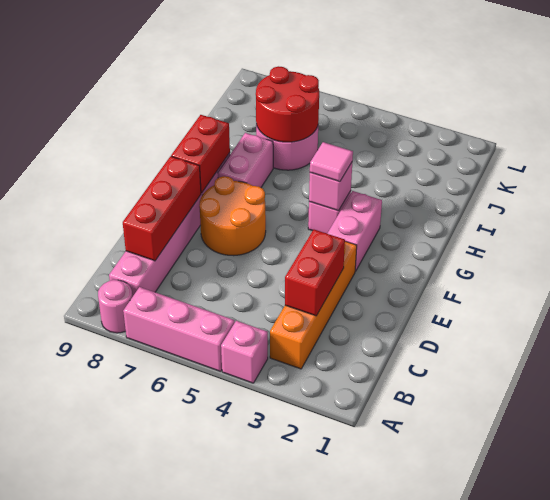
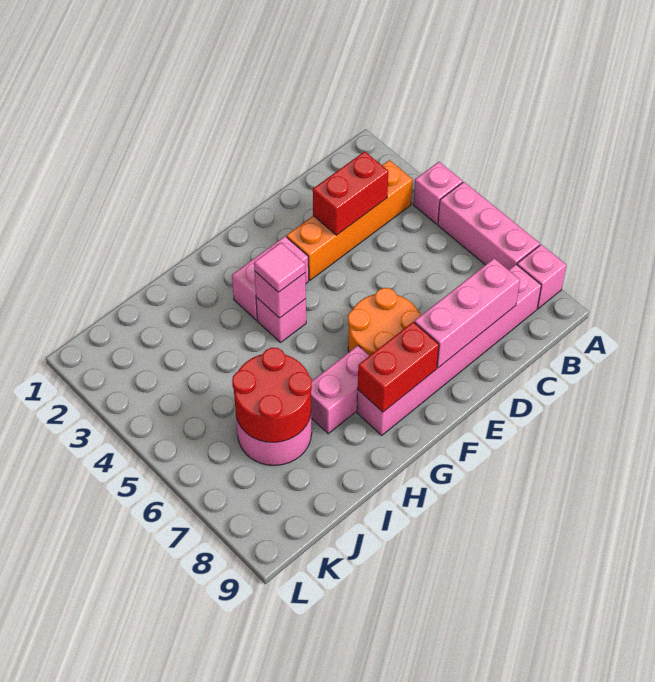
pink 1x1 round brick [98,280,132,333] -> pink 1x1 brick [517,244,566,309]
red 1x3 brick [123,156,201,261] -> pink 1x3 brick [414,258,520,368]

